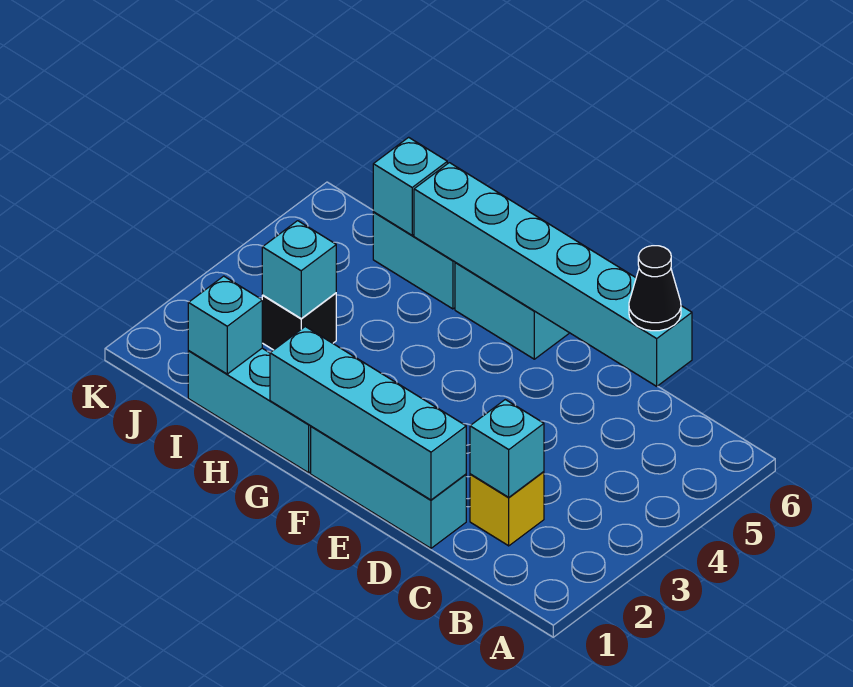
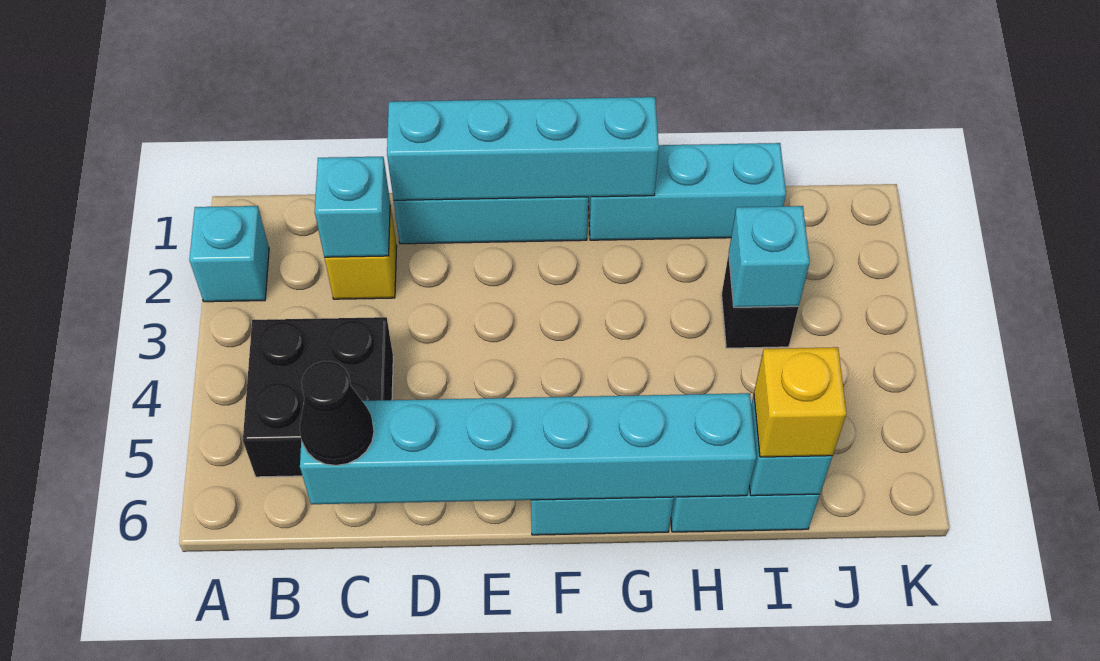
none -> black 2x2 brick [243,317,393,477]
cyan 1x1 brick [188,276,262,374] -> cyan 1x1 brick moved to [189,206,269,302]
none -> yellow 1x1 brick [754,347,847,457]

